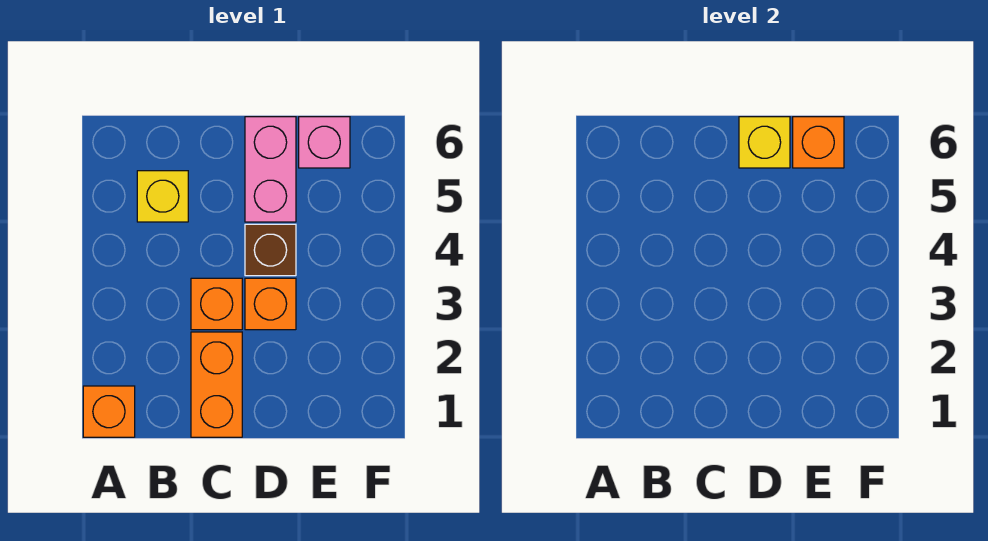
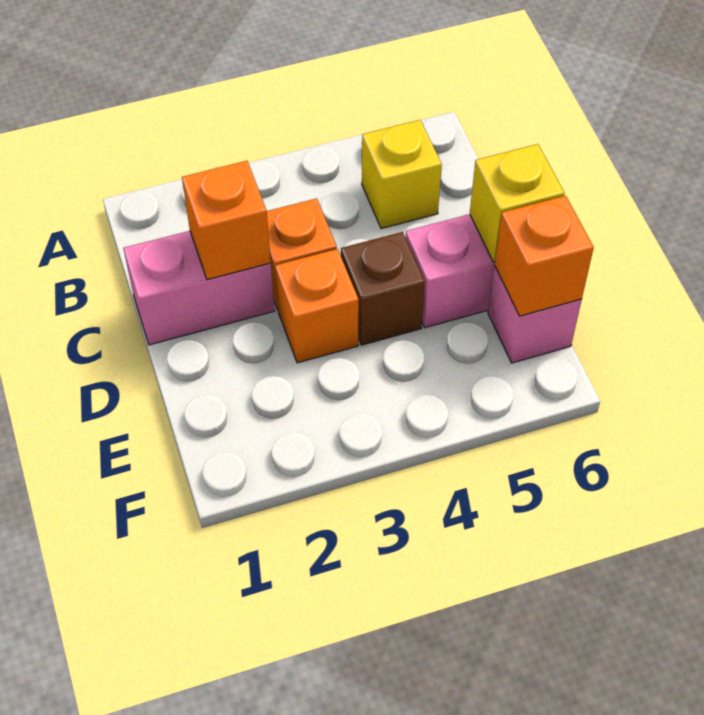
orange 1x1 brick [83,386,135,437] -> orange 1x1 brick moved to [182,161,271,280]
orange 1x2 brick [191,332,242,437] -> pink 1x2 brick [123,231,274,345]

